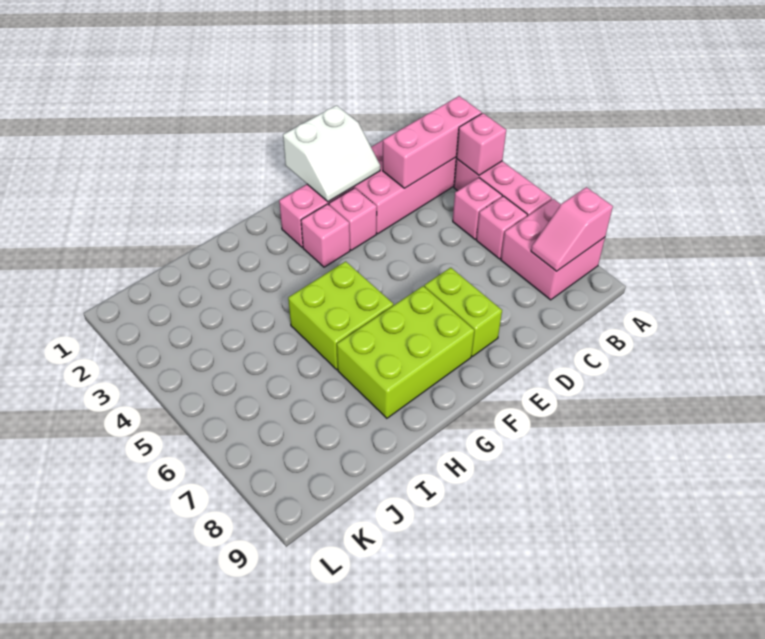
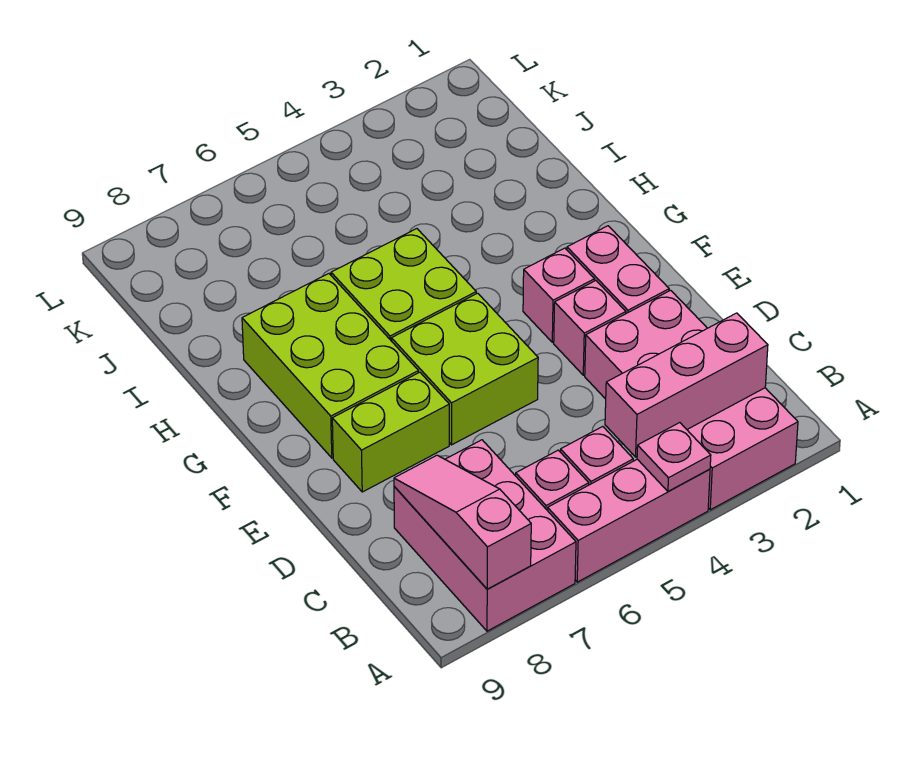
pink 1x3 brick [383,96,482,188] -> pink 1x3 brick turned to [605,313,768,457]
pink 1x1 brick [456,113,506,175] -> pink 1x1 plate [637,423,711,492]
pink 2x2 brick [501,199,605,300] -> pink 2x3 brick [394,440,576,631]
pink 1x2 slope [531,187,613,271] -> pink 1x3 slope [394,455,531,589]
white 2x2 slope [283,105,380,202] -> none
none -> lime 2x2 brick [391,293,538,445]

